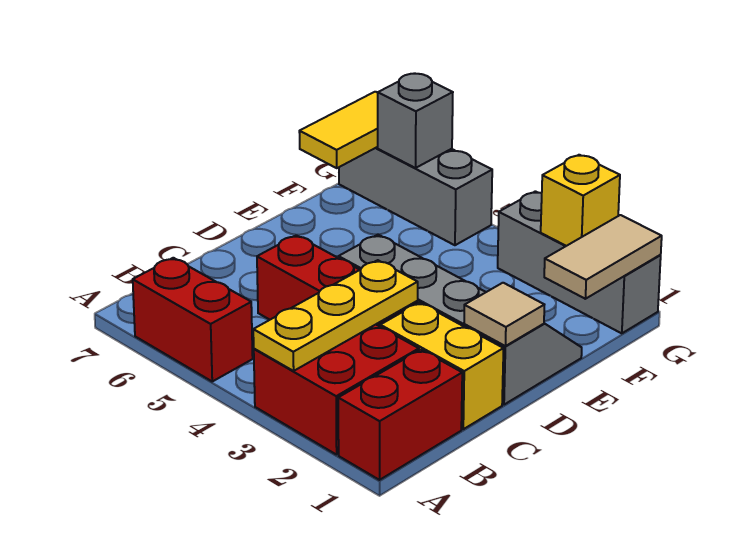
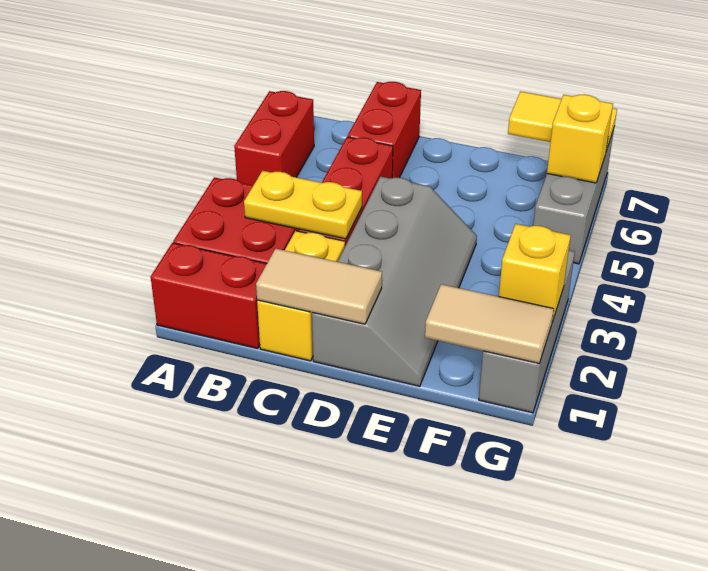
yellow 1x3 plate [253,260,418,371] -> yellow 1x2 plate [244,171,362,239]
none -> red 1x2 brick [348,82,421,178]
tan 1x1 tile [464,283,544,346] -> tan 1x2 tile [256,249,382,324]
grey 1x1 brick [378,73,453,168] -> yellow 1x1 brick [547,94,613,183]

